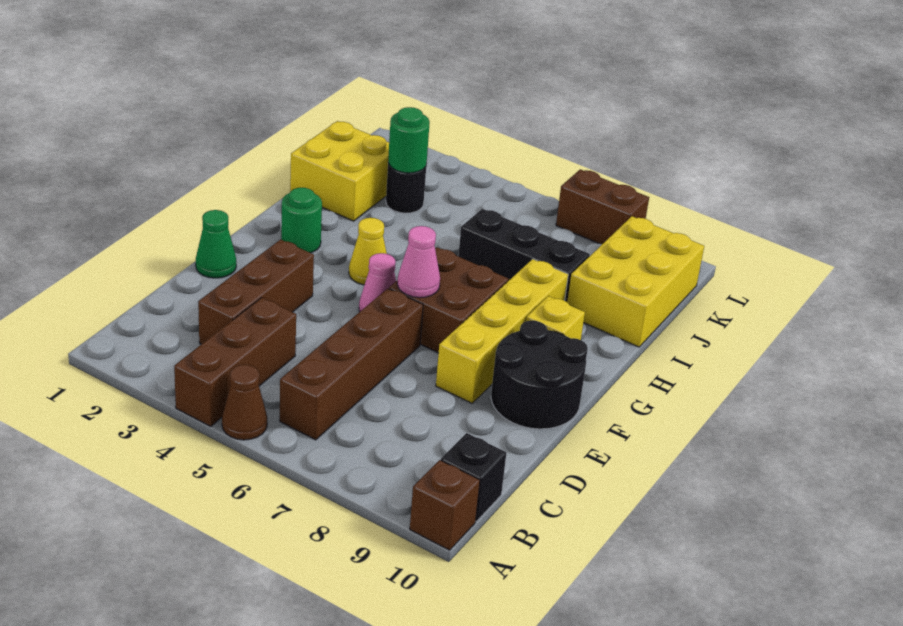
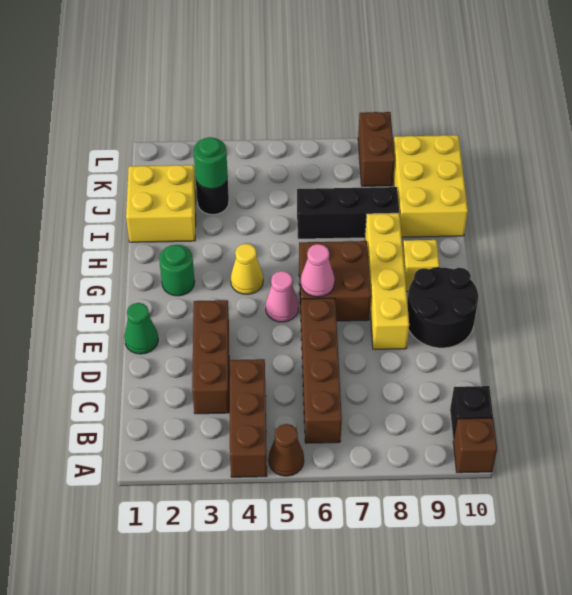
brown 1x2 brick [556,169,649,244] -> brown 1x2 brick turned to [358,112,395,186]

